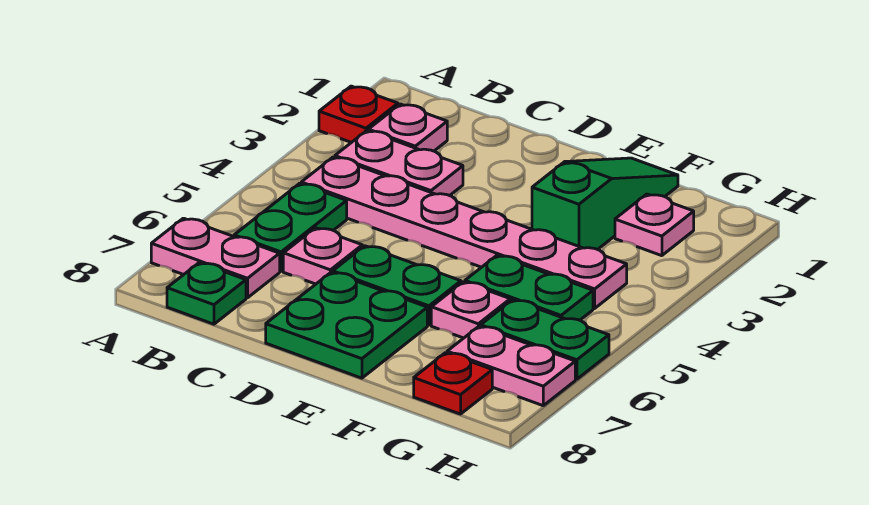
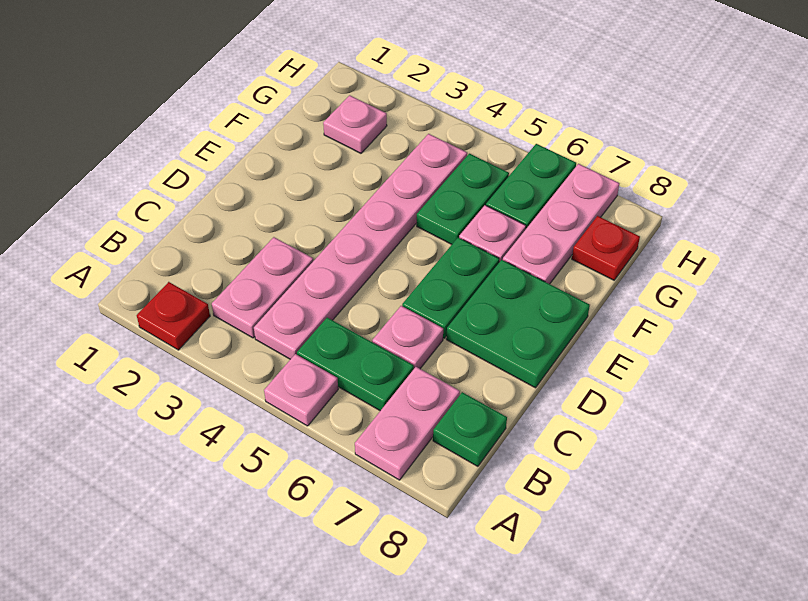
pink 1x1 plate [368,104,447,151] -> pink 1x1 plate moved to [264,354,338,426]
green 1x3 slope [532,158,678,250] -> none
pink 1x2 plate [447,326,575,406] -> pink 1x3 plate [503,164,619,284]

